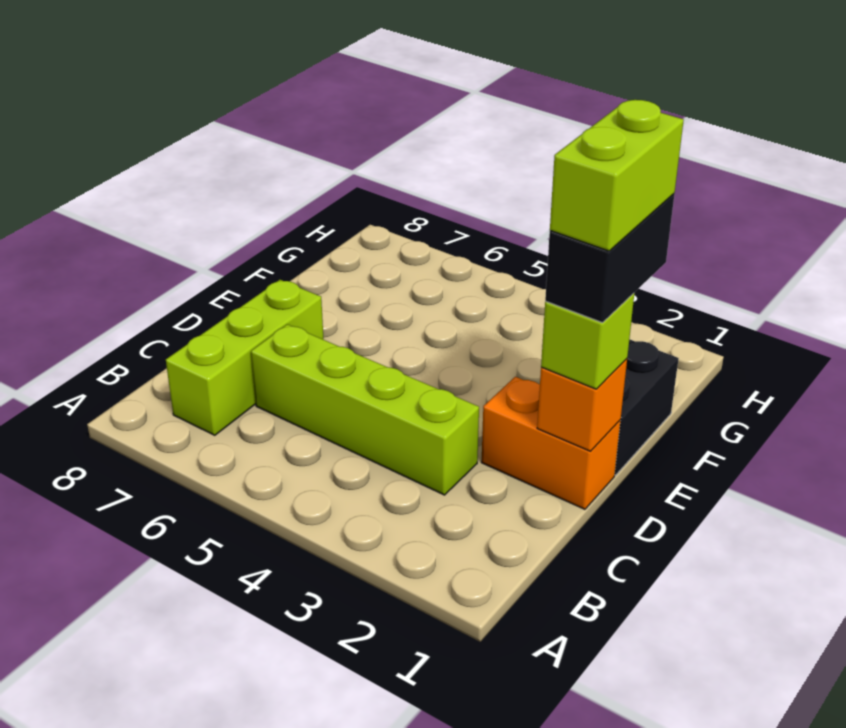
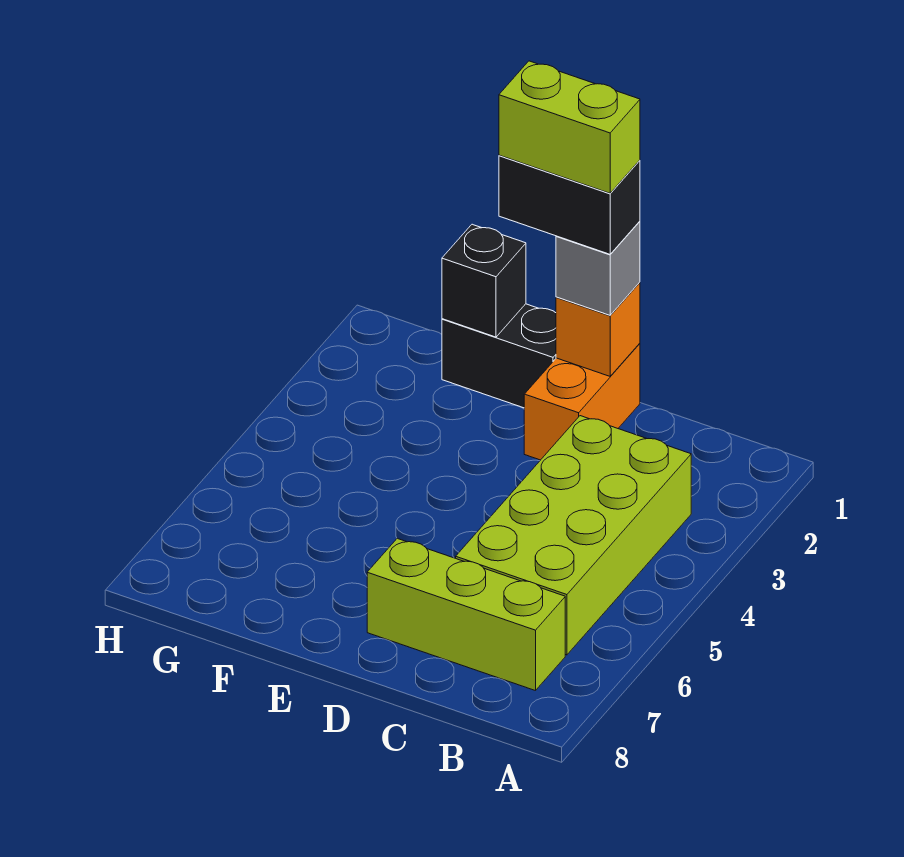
lime 1x4 brick [251,324,479,495] -> lime 2x4 brick [456,416,691,655]
lime 1x1 brick [541,293,634,389] -> grey 1x1 brick [556,221,640,315]
none -> black 1x1 brick [442,224,526,337]

